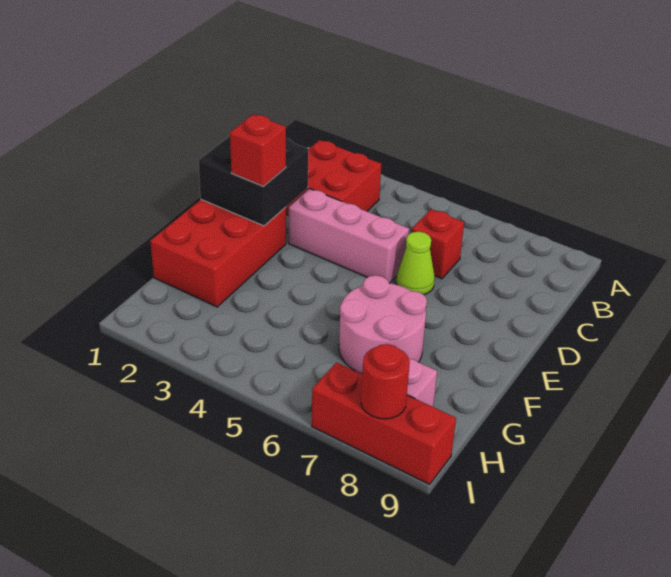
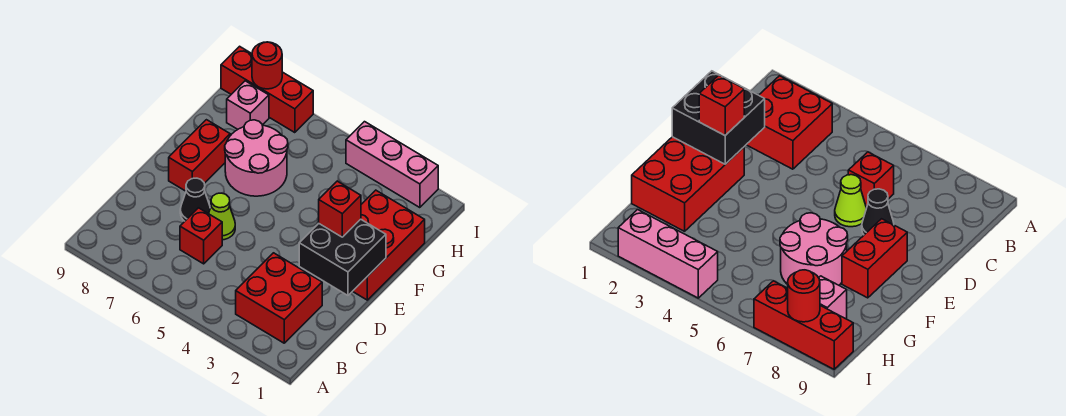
pink 1x3 brick [288,189,409,283] -> pink 1x3 brick moved to [346,122,438,208]
none -> black 1x1 cone [180,178,210,221]
none -> red 1x2 brick [169,120,230,191]

